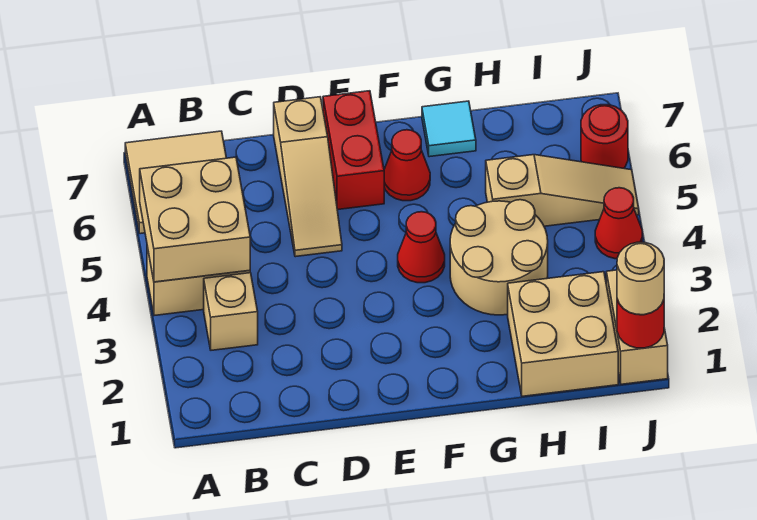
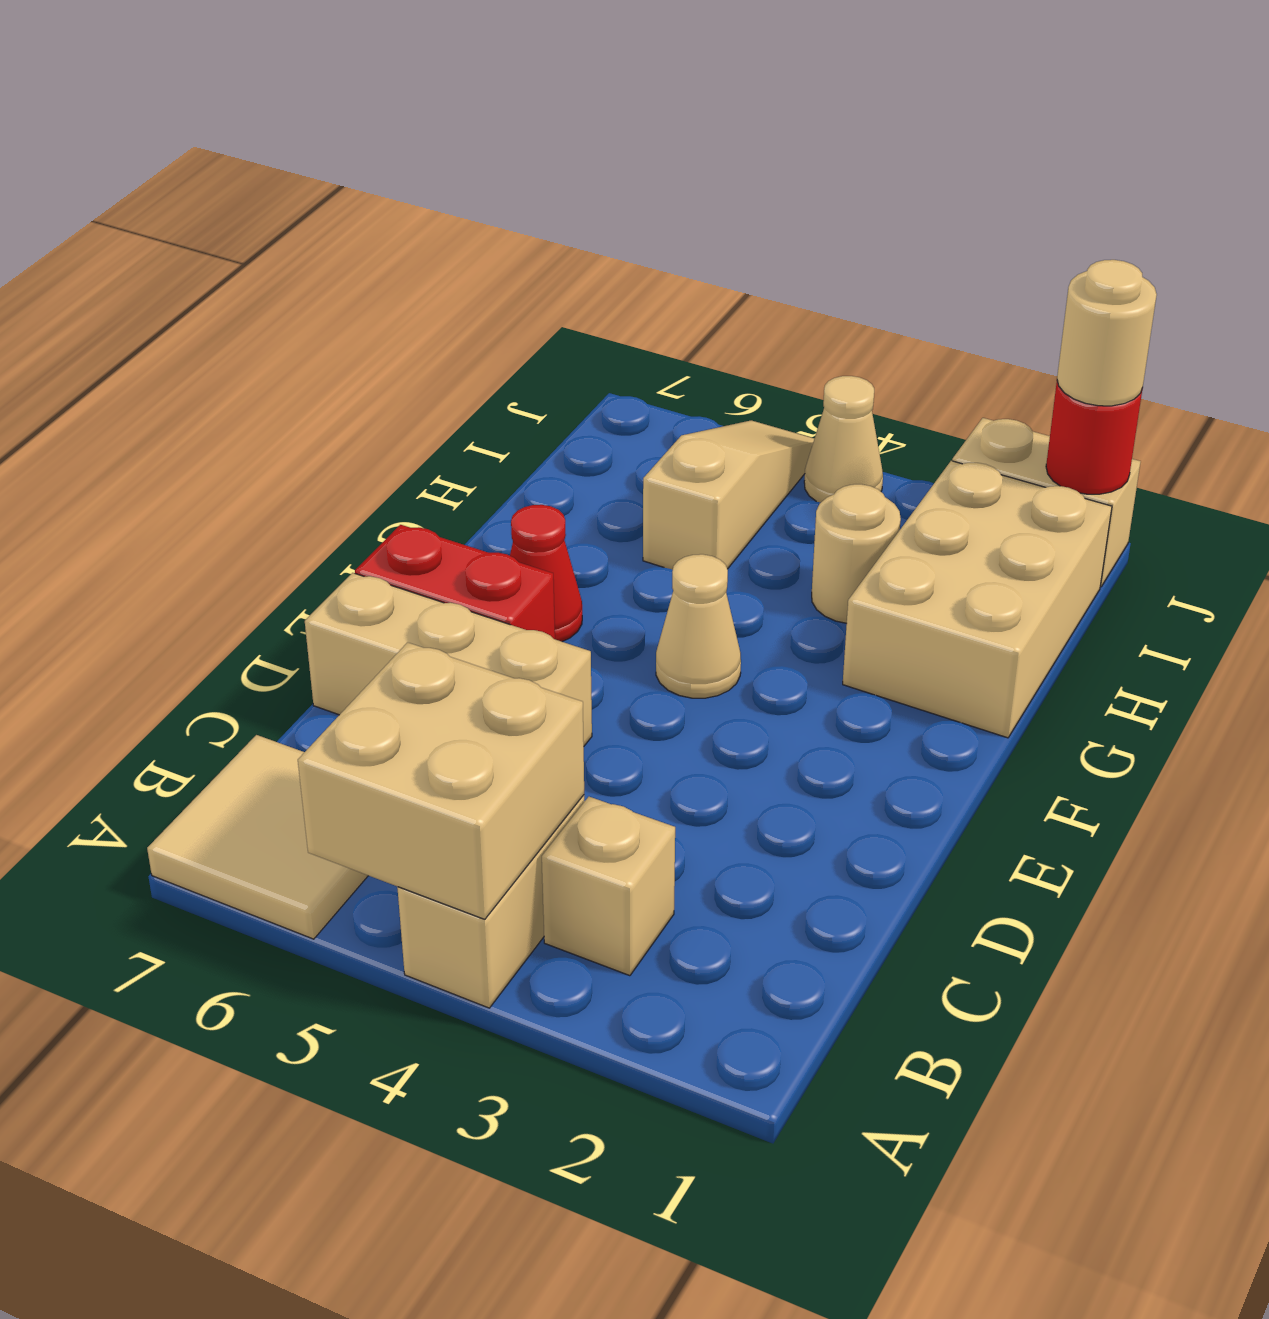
tan 1x3 slope [274,97,342,257] -> tan 1x3 brick [305,573,592,746]
red 1x1 cone [398,212,445,283] -> tan 1x1 cone [656,554,741,698]
tan 2x2 round brick [450,200,548,315] -> tan 1x1 round brick [812,484,901,623]
cyan 1x1 tile [422,101,476,157] -> none
tan 2x2 brick [508,272,618,396] -> tan 2x3 brick [843,461,1112,738]
red 1x1 cone [595,188,642,259] -> tan 1x1 cone [804,376,883,502]
red 1x1 round brick [581,105,628,168] -> none

